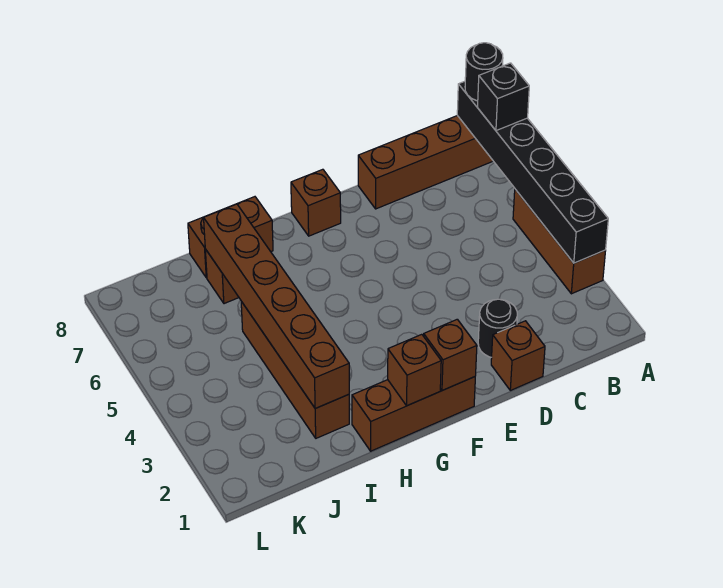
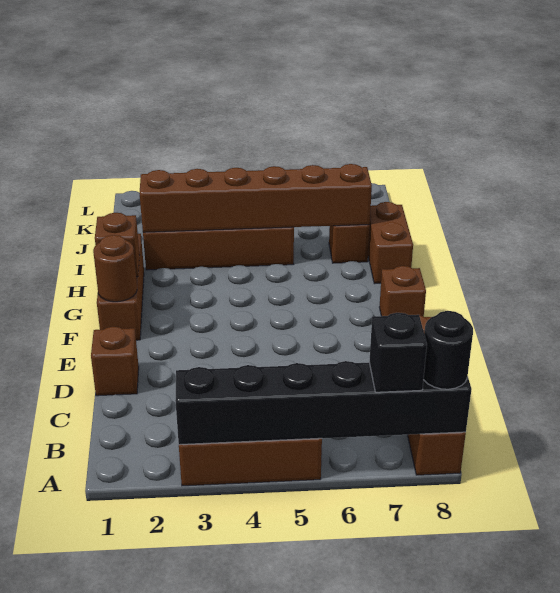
black 1x1 round brick [478,299,517,357] -> none
brown 1x1 brick [424,319,477,391] -> brown 1x1 round brick [93,235,137,302]

